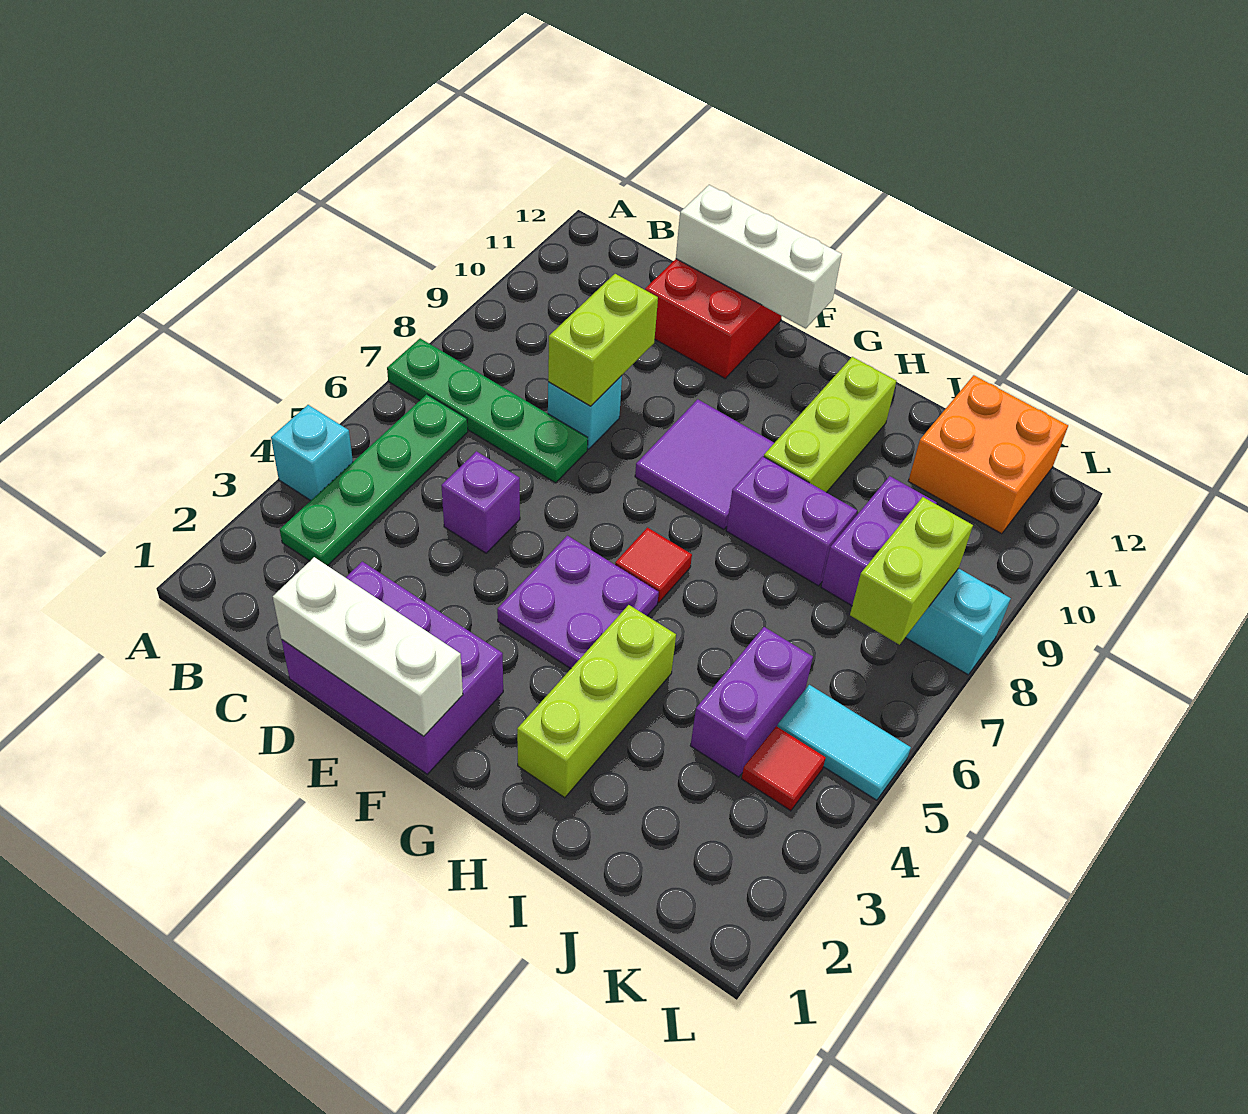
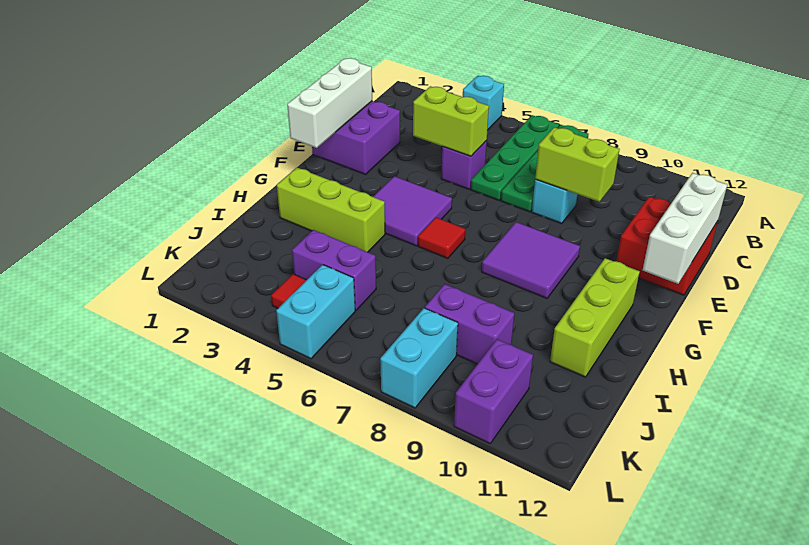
green 1x4 plate [280,394,468,566] -> green 1x4 plate turned to [471,115,559,200]
purple 2x3 brick [282,562,503,774] -> purple 2x2 brick [312,101,400,174]
purple 2x2 plate [497,536,659,669] -> purple 2x2 tile [373,176,452,246]
purple 1x2 brick [726,456,857,586] -> purple 1x2 brick moved to [454,339,533,443]
lime 1x3 brick [764,357,896,493] -> lime 1x3 brick turned to [550,258,640,377]
orange 2x2 brick [908,375,1068,534] -> none
cyan 1x2 tile [777,685,911,800] -> cyan 1x2 brick [276,265,355,359]
lime 1x2 brick [850,497,973,645] -> lime 1x2 brick moved to [413,86,489,156]

